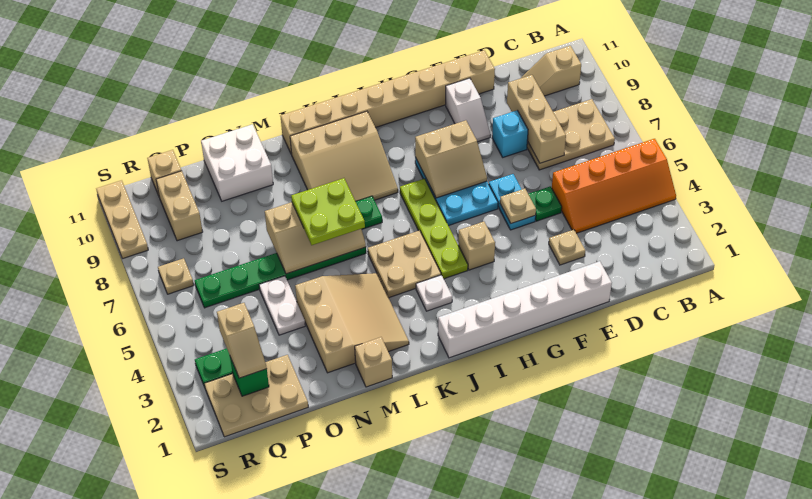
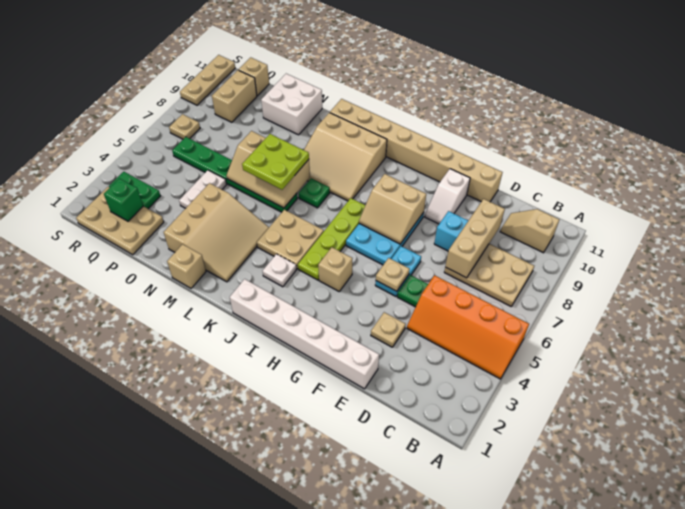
tan 1x2 slope [217,303,267,378] -> none

